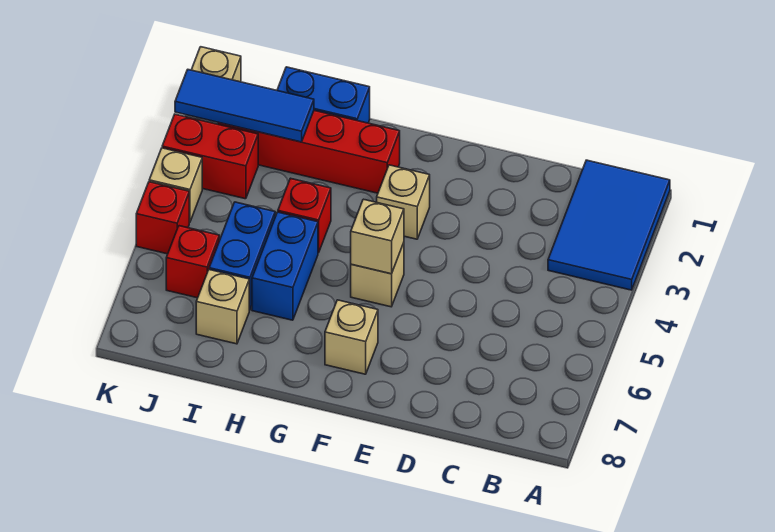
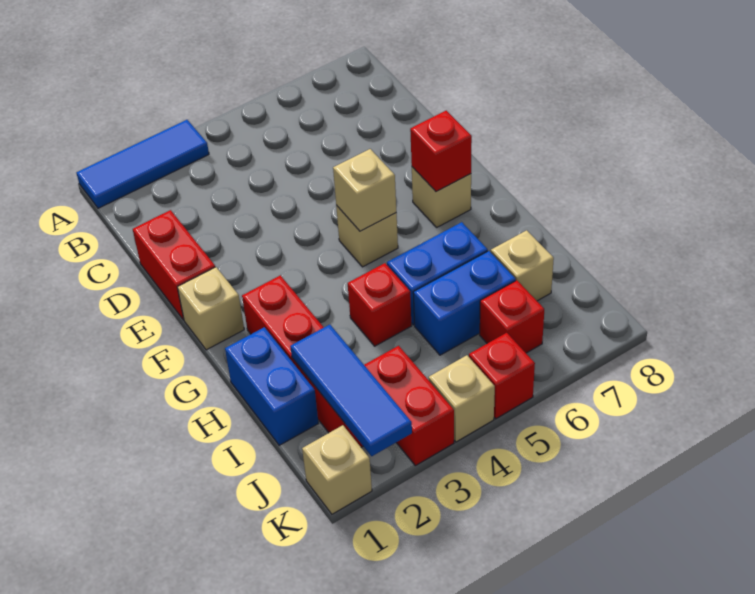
blue 2x3 tile [548,160,670,290] -> blue 1x3 tile [76,120,209,208]
none -> red 1x2 brick [133,210,215,320]
tan 1x1 brick [377,165,430,239] -> tan 1x1 brick moved to [177,267,244,350]
none -> red 1x1 brick [410,111,472,192]

